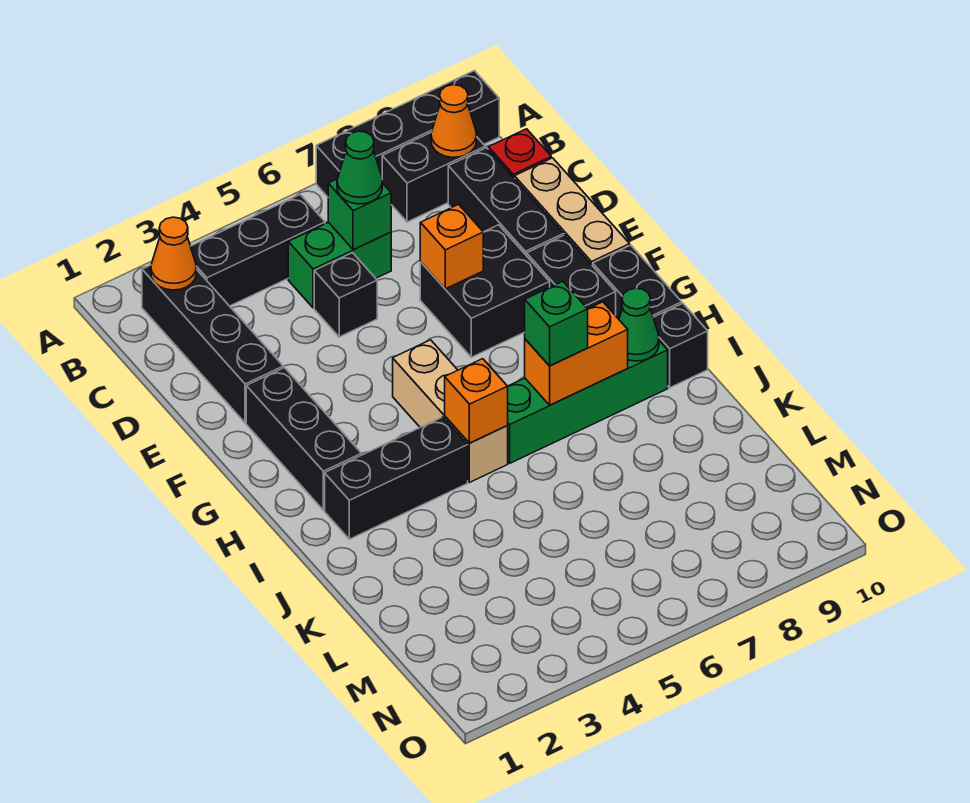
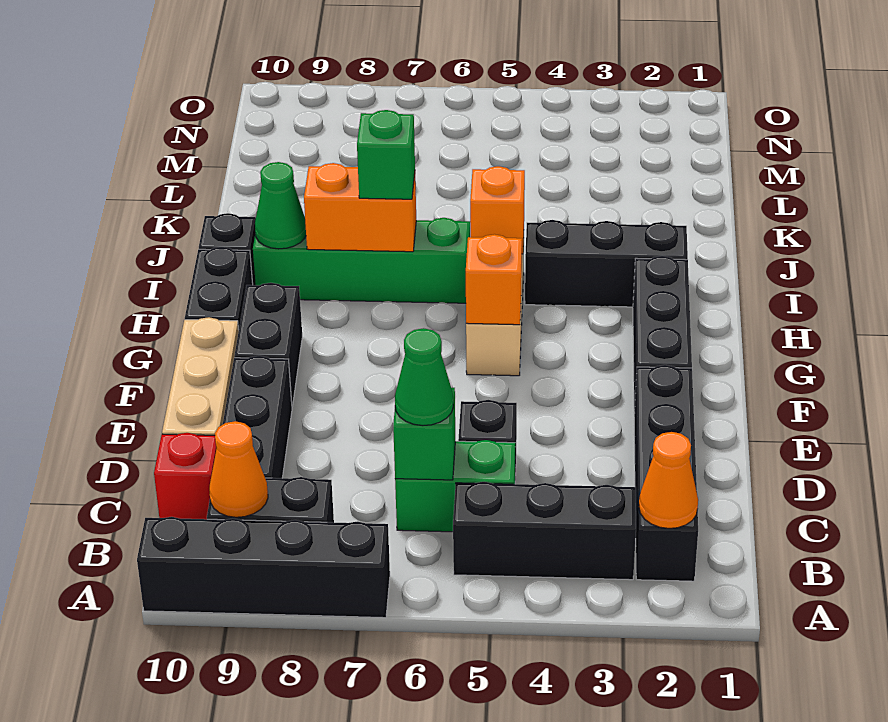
black 2x2 brick [420,225,550,357] -> none
orange 1x1 brick [420,205,483,289] -> orange 1x1 brick moved to [466,234,522,325]

